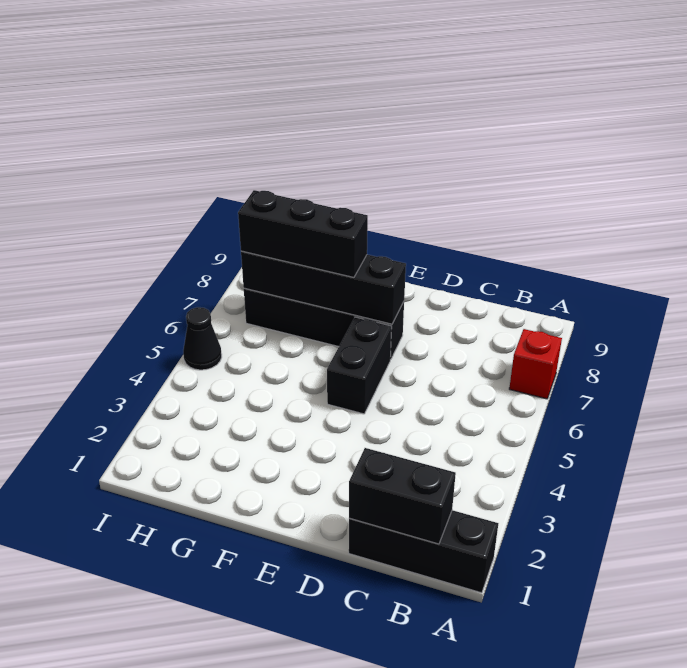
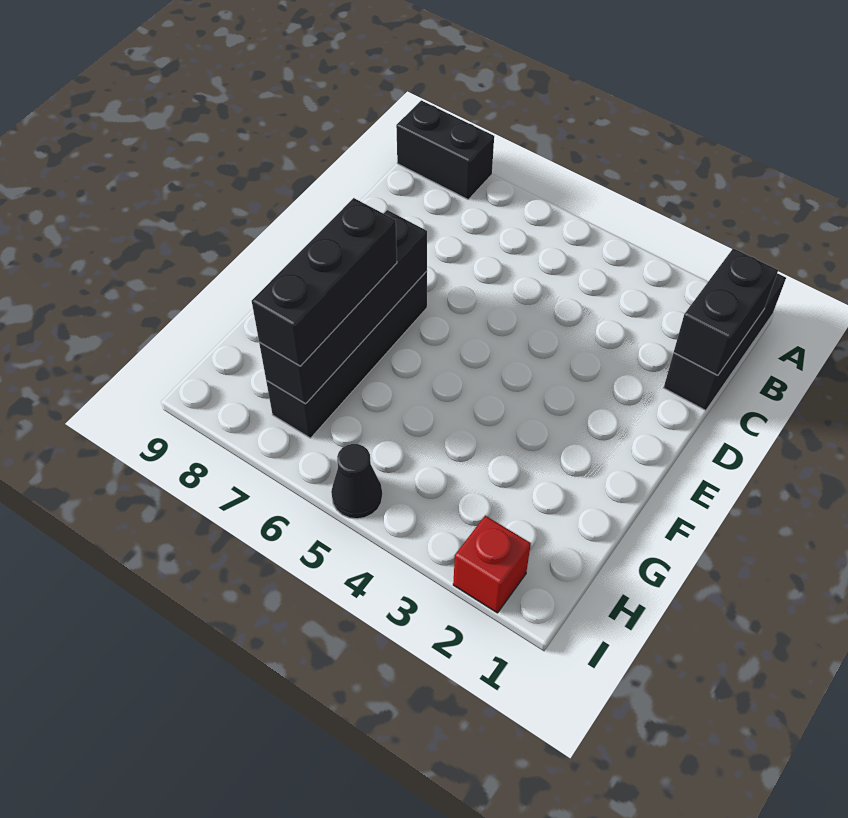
red 1x1 brick [509,329,562,399] -> red 1x1 brick moved to [453,516,531,613]
black 1x2 brick [327,317,392,414] -> black 1x2 brick moved to [396,100,494,199]

